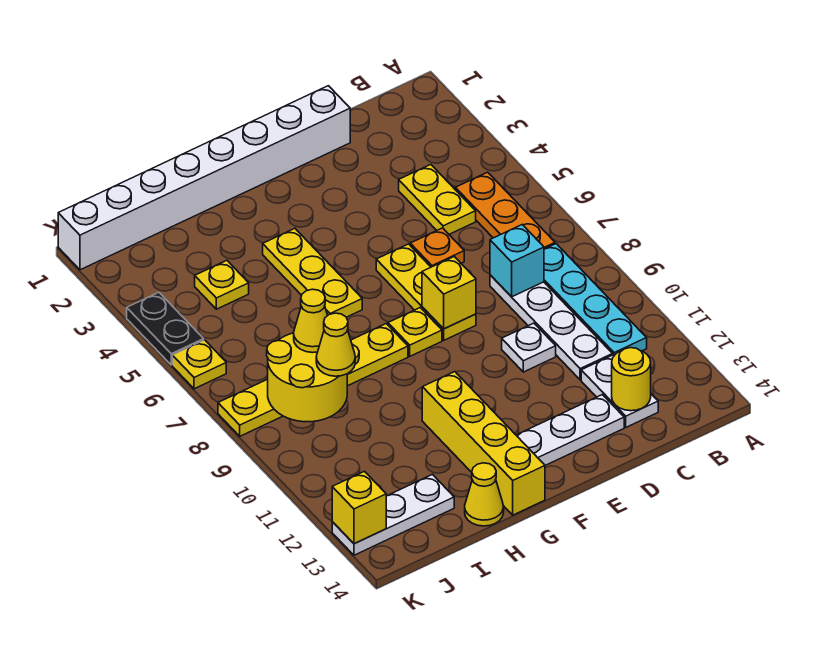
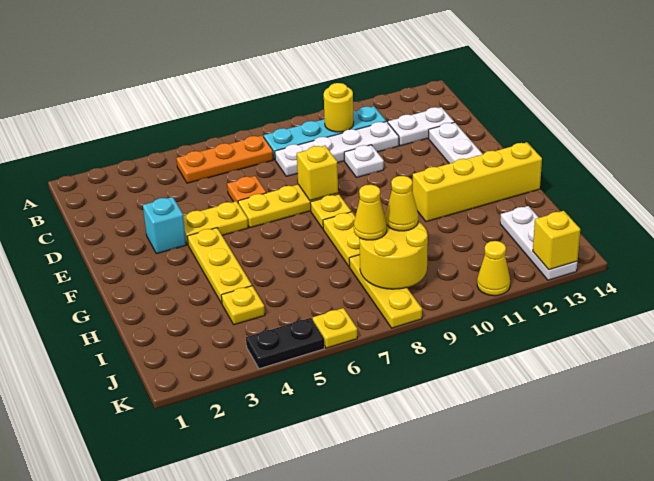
yellow 1x2 plate [399,165,476,234] -> yellow 1x2 plate moved to [183,201,248,244]
cyan 1x1 brick [490,225,544,297] -> cyan 1x1 brick moved to [143,197,186,254]
yellow 1x1 round brick [612,348,651,411] -> yellow 1x1 round brick moved to [324,83,354,132]
white 1x8 brick [58,86,350,270] -> none
yellow 1x3 plate [263,228,362,317] -> yellow 1x3 plate turned to [187,228,252,303]
yellow 1x1 cone [465,463,504,526] -> yellow 1x1 cone moved to [477,241,510,296]

